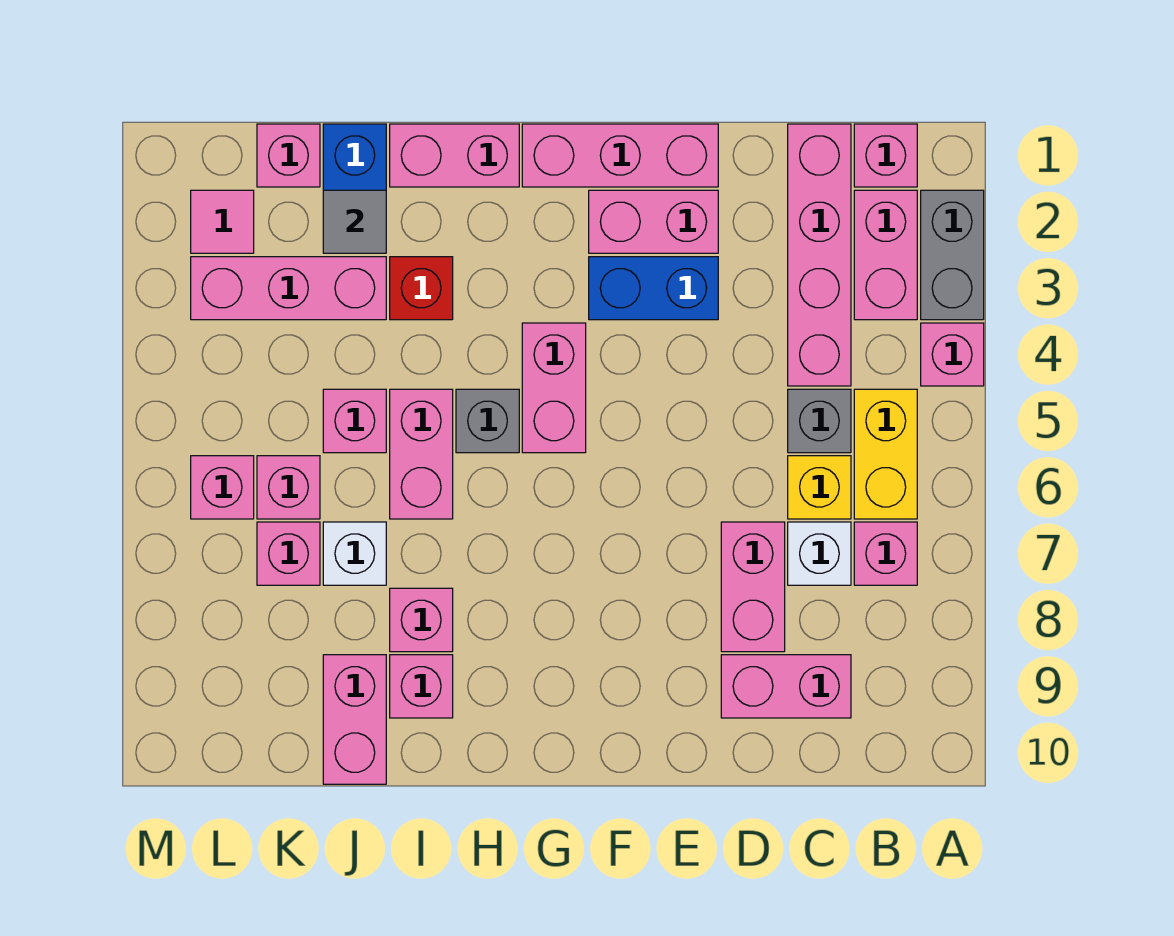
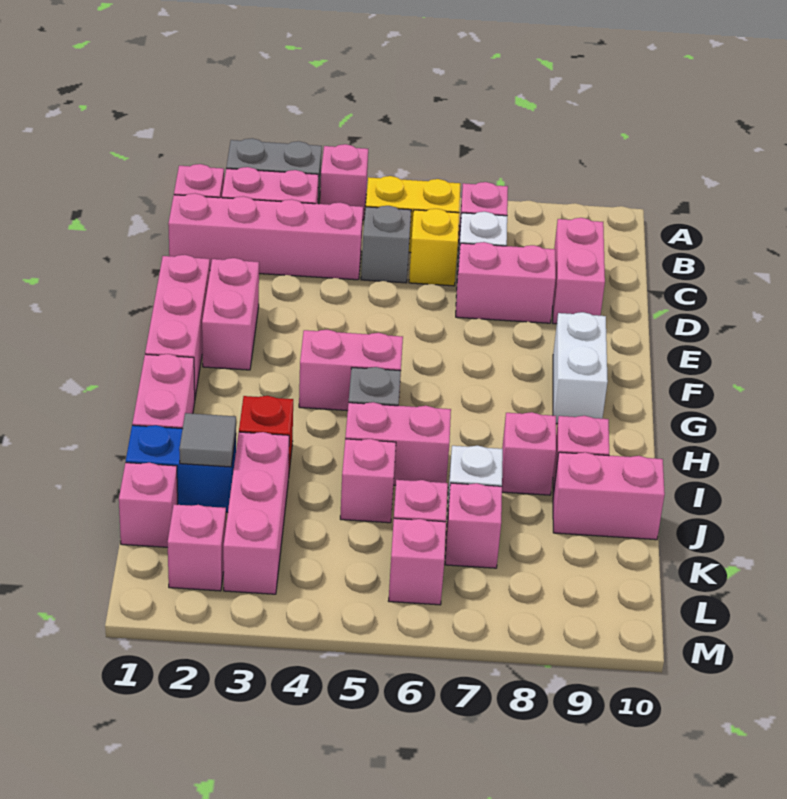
blue 1x2 brick [589,257,718,320] -> none
none -> white 1x2 brick [553,312,608,424]
pink 1x1 tile [191,190,254,253] -> pink 1x1 brick [168,504,226,591]

